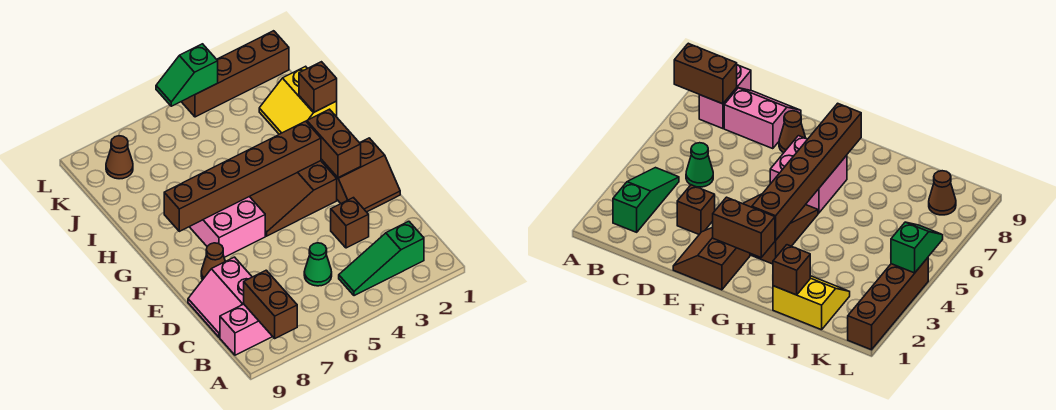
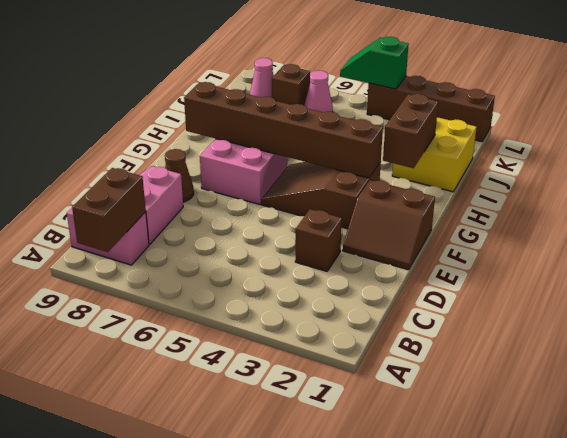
green 1x3 slope [339,221,424,296] -> none
green 1x1 cone [304,243,332,286] -> none
brown 1x2 brick [307,109,361,178] -> brown 1x2 brick moved to [383,94,438,168]
yellow 2x2 slope [259,66,337,134] -> yellow 2x2 brick [392,117,477,192]
brown 1x1 brick [299,62,337,112] -> brown 1x1 brick moved to [272,64,310,105]
none -> pink 1x1 cone [304,70,333,112]
brown 1x1 cone [106,136,133,179] -> pink 1x1 cone [250,58,274,97]

